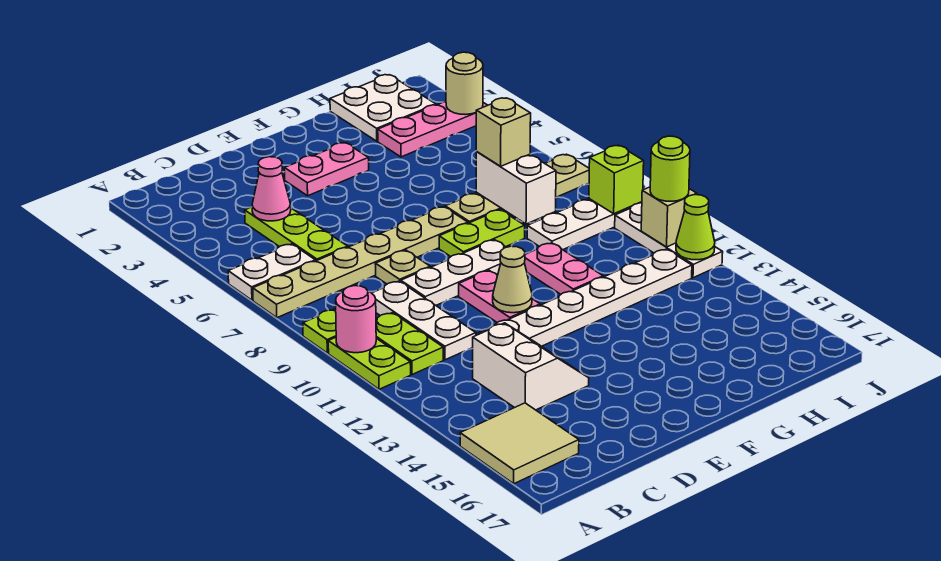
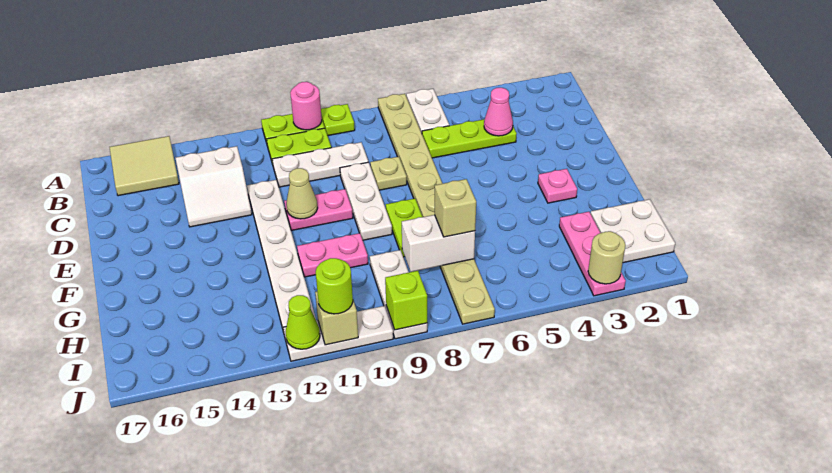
pink 1x2 plate [284,143,369,196] -> pink 1x1 plate [538,169,577,203]

